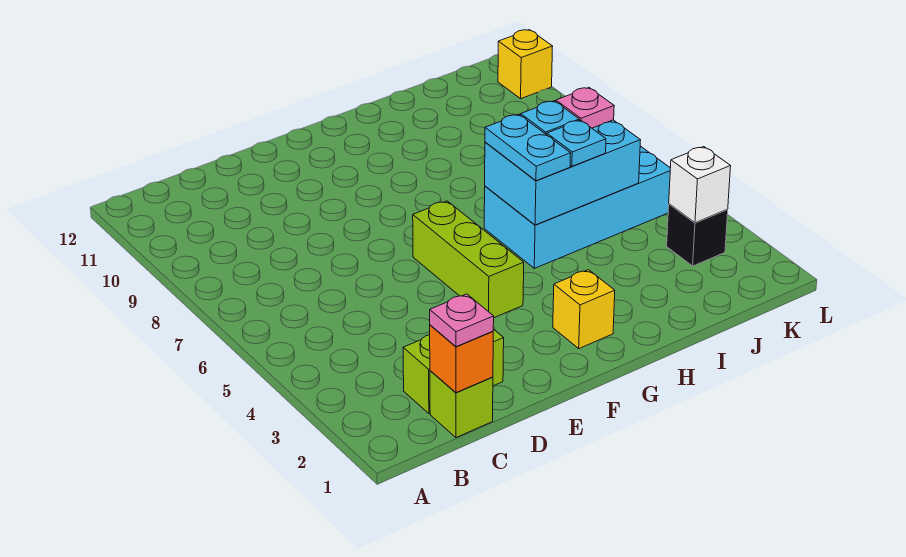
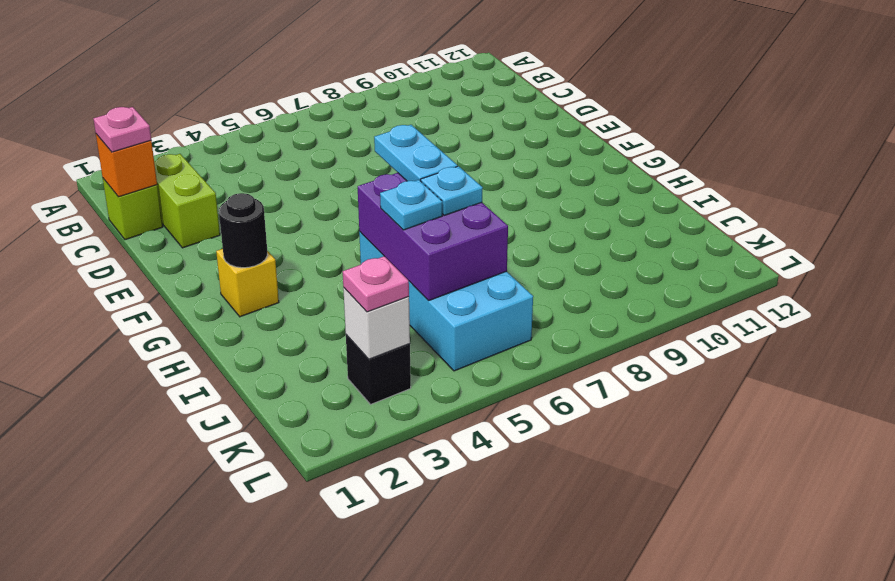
lime 1x3 brick [413,201,524,318] -> none
none -> black 1x1 round brick [219,193,267,268]
cyan 2x3 brick [485,120,641,225] -> purple 2x3 brick [358,173,508,301]
cyan 1x2 plate [485,114,571,181] -> cyan 1x2 plate turned to [374,125,457,181]
pink 1x1 plate [556,88,614,128] -> pink 1x1 plate moved to [343,256,409,312]
yellow 1x1 brick [498,30,553,99] -> none

